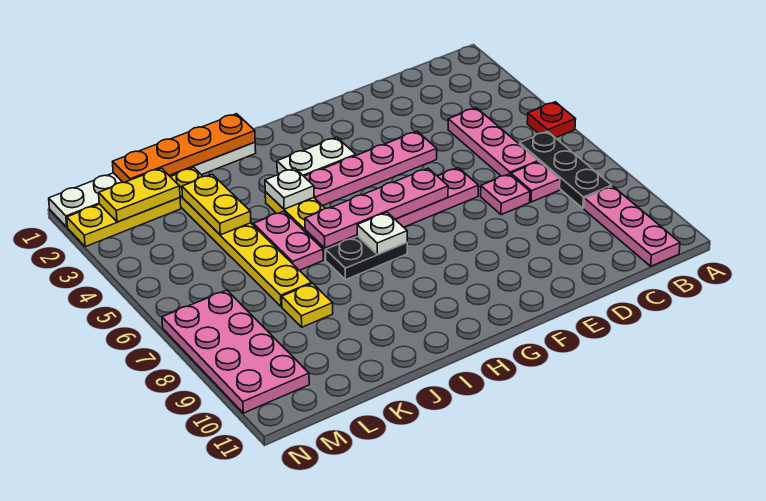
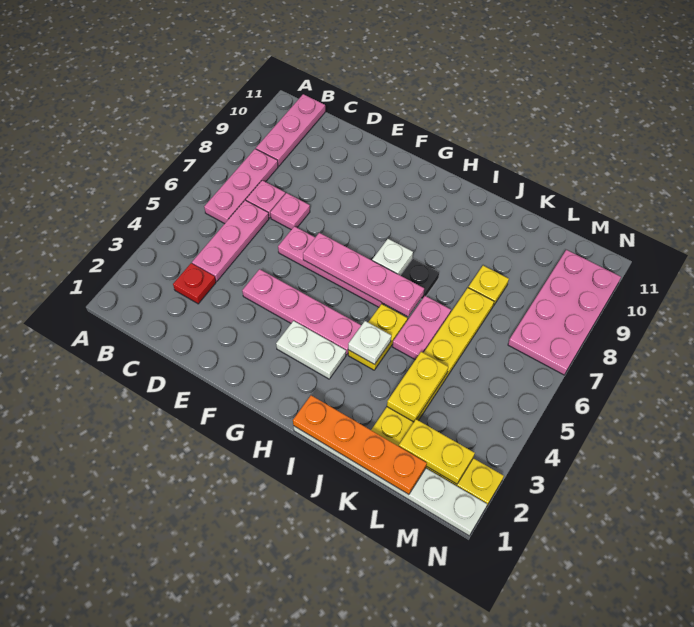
red 1x1 plate [527,102,576,138] -> red 1x1 plate moved to [173,263,216,304]
black 1x3 plate [519,131,612,208] -> pink 1x3 plate [204,149,278,224]

